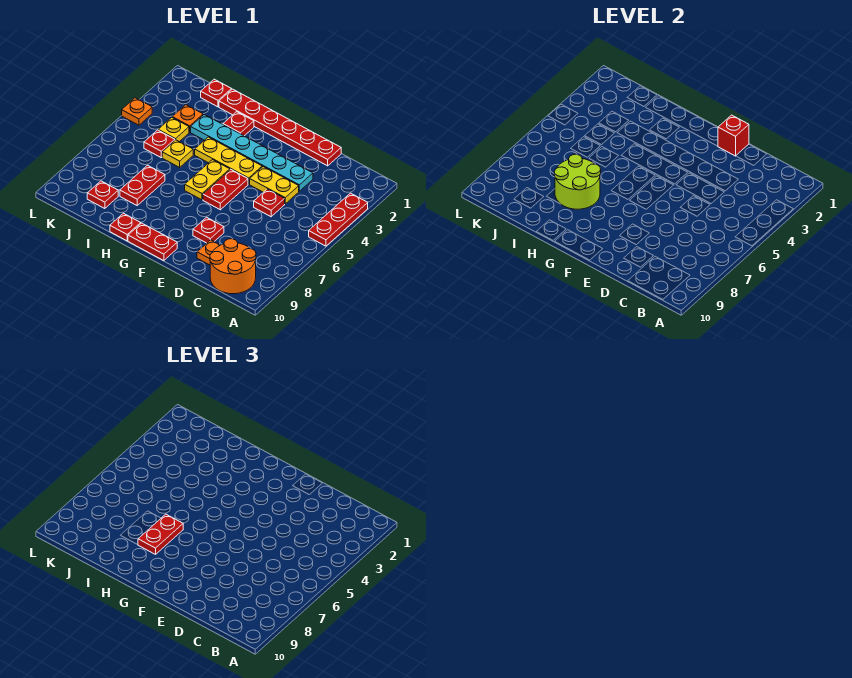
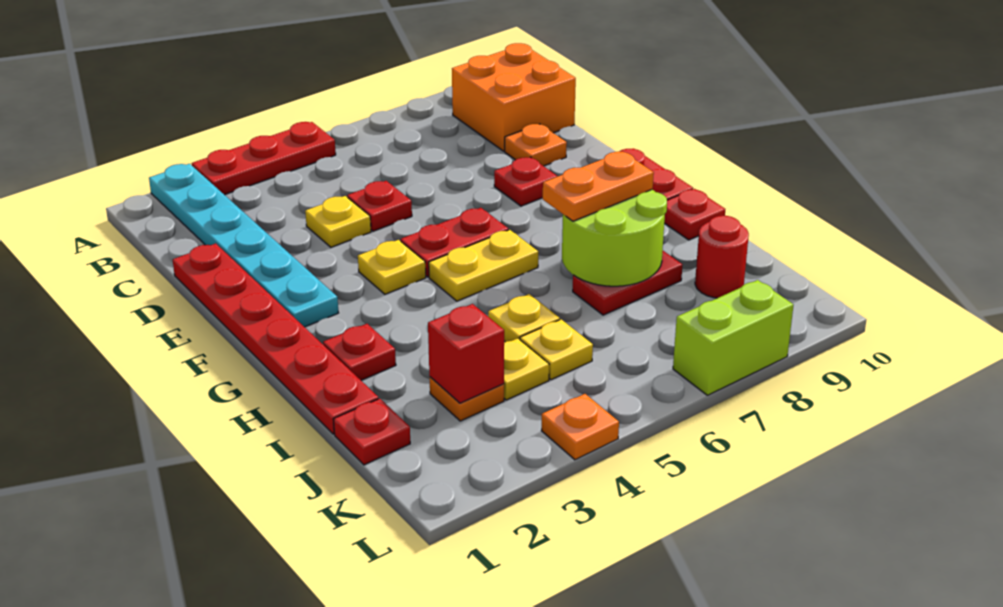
orange 2x2 round brick [210,239,256,294] -> orange 2x2 brick [452,43,576,151]
cyan 1x6 plate [191,115,313,191] -> cyan 1x6 plate moved to [149,164,338,327]
yellow 1x2 plate [250,167,299,204] -> yellow 1x1 plate [305,196,371,247]
red 1x1 brick [718,115,749,156] -> red 1x1 brick moved to [428,304,504,403]
yellow 1x3 plate [195,137,262,184] -> yellow 1x1 plate [358,240,426,294]
red 1x2 plate [138,514,183,554] -> orange 1x2 plate [543,152,654,221]
red 1x1 plate [144,130,175,158] -> yellow 1x1 plate [520,319,593,380]
red 1x1 plate [87,181,118,209] -> red 1x1 round brick [695,216,749,298]
none -> lime 1x2 brick [673,280,793,395]

